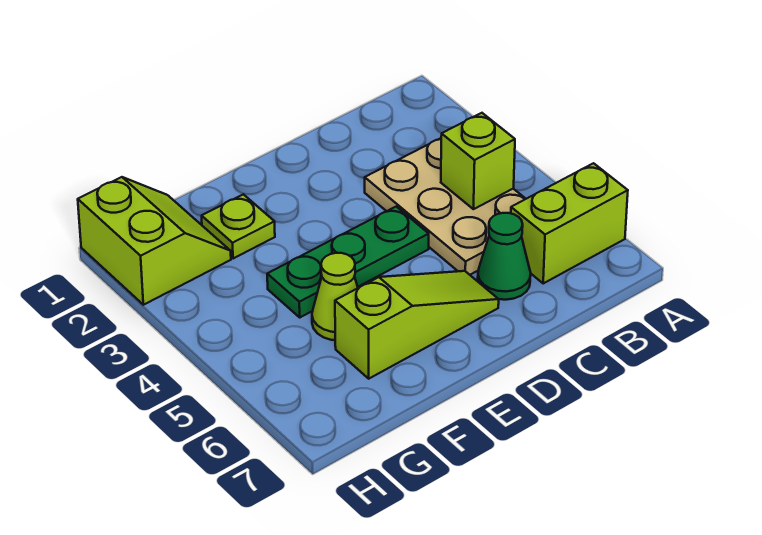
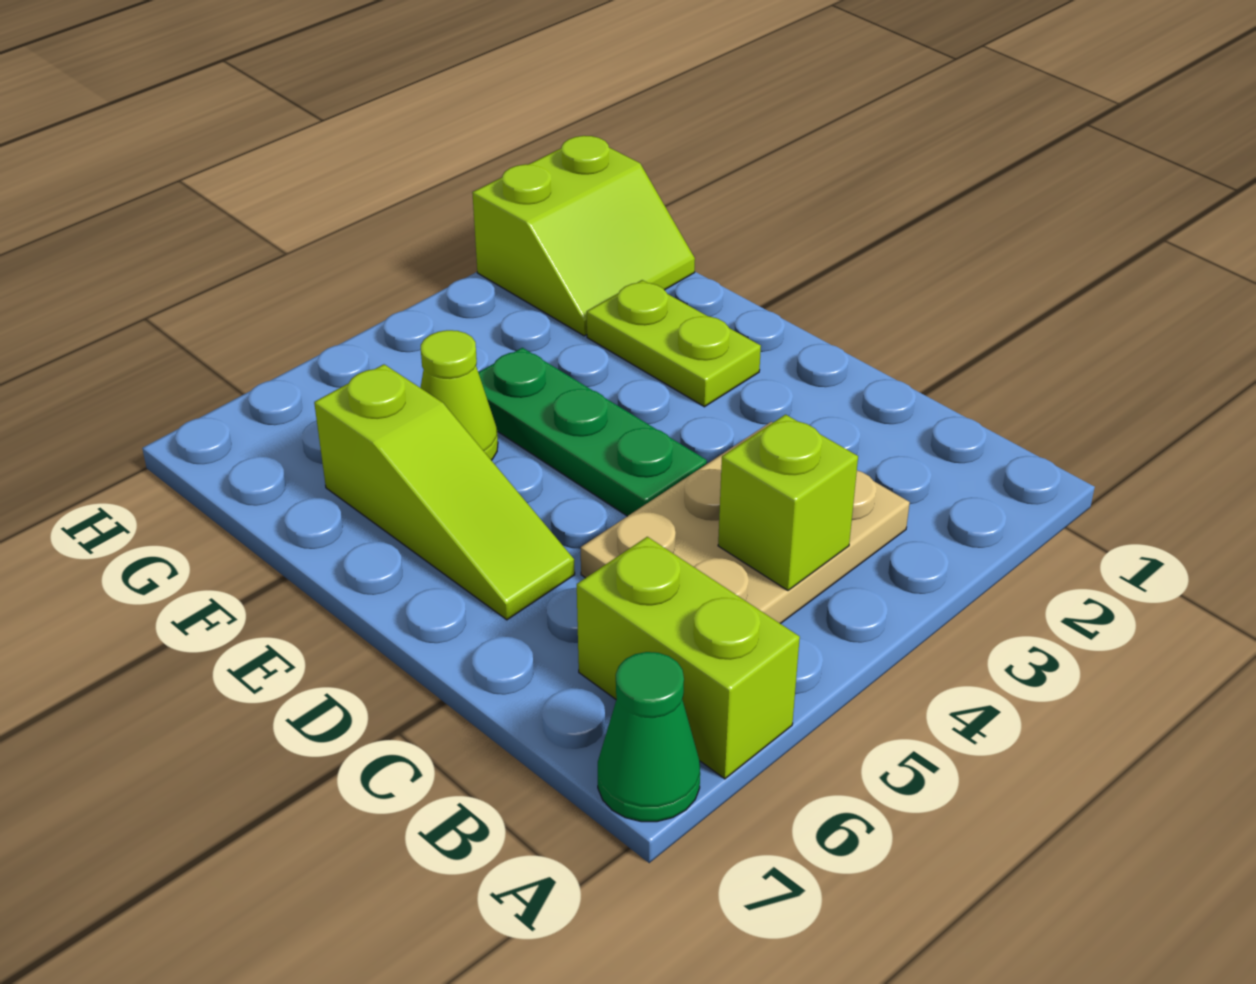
green 1x1 cone [478,213,531,300] -> green 1x1 cone moved to [598,652,700,822]
lime 1x1 plate [202,194,275,259] -> lime 1x2 plate [587,280,761,407]

